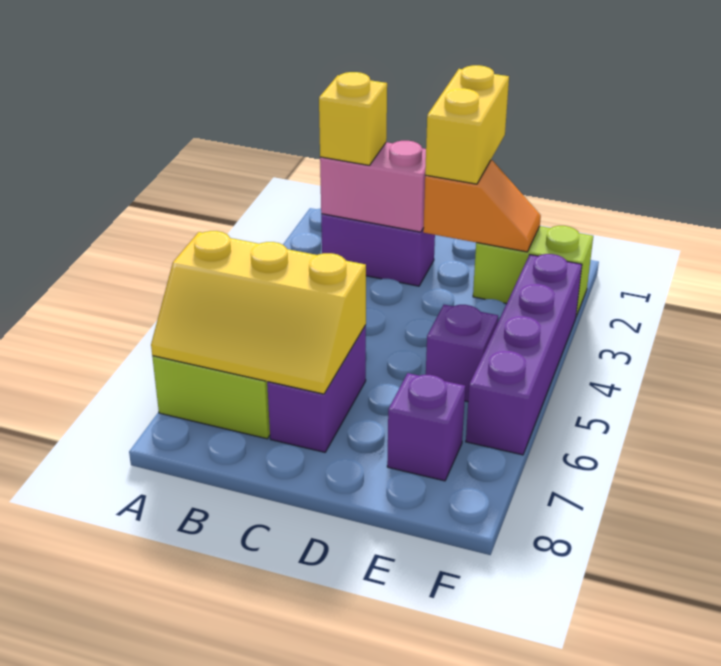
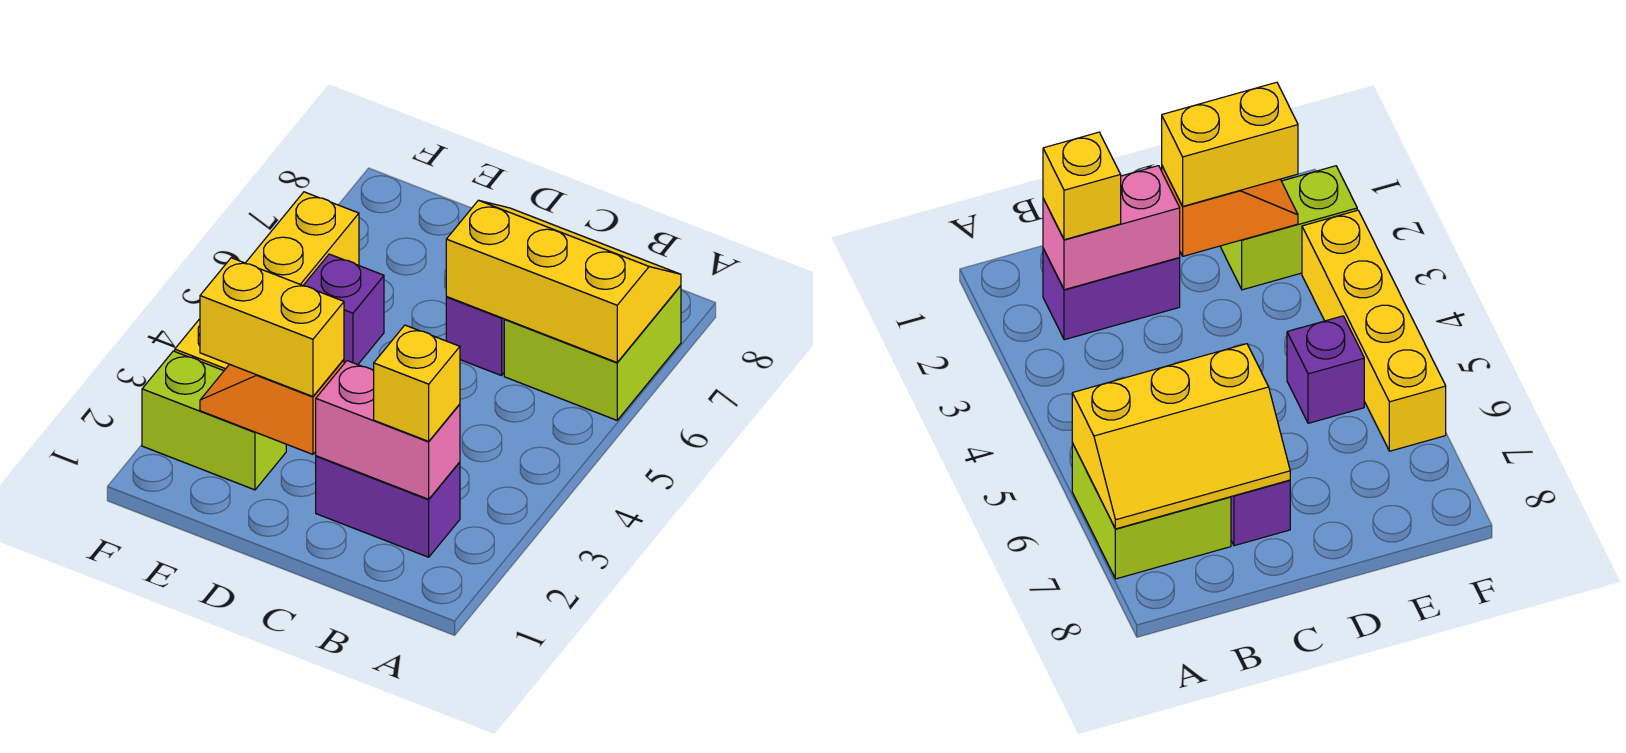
yellow 1x2 brick [425,65,509,184] -> yellow 1x2 brick turned to [200,258,344,397]
purple 1x1 brick [387,373,465,481] -> none
purple 1x4 brick [466,254,582,455] -> yellow 1x4 brick [175,192,359,370]

